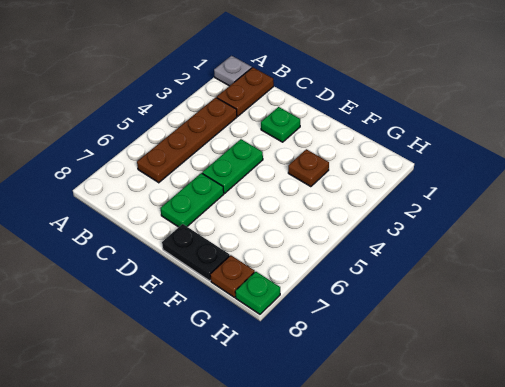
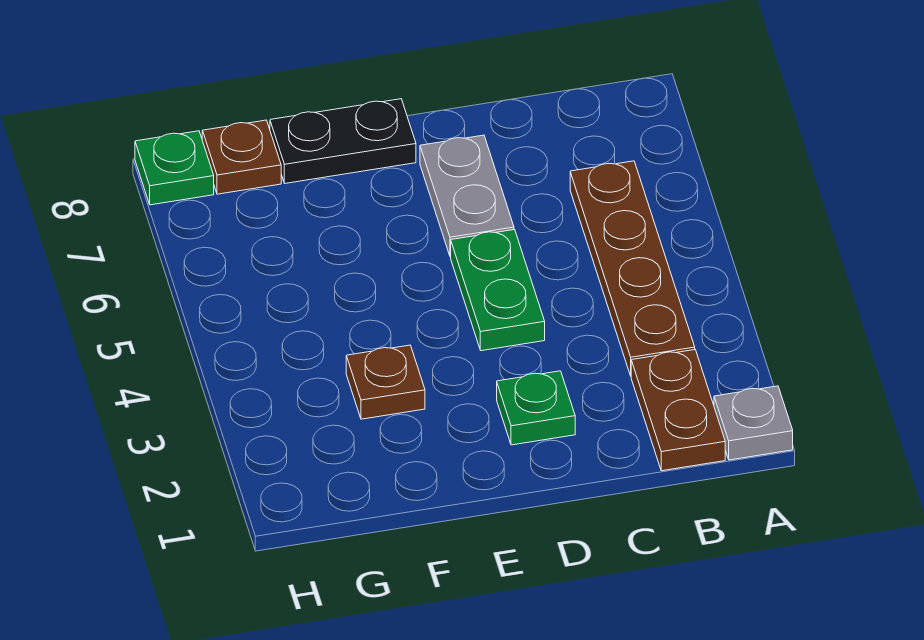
green 1x2 plate [160,173,224,227] -> grey 1x2 plate [420,135,514,256]

